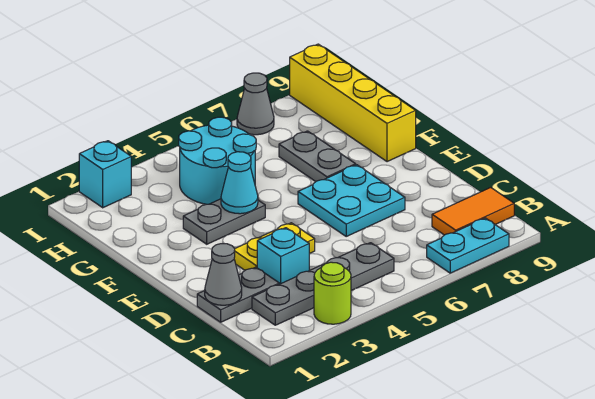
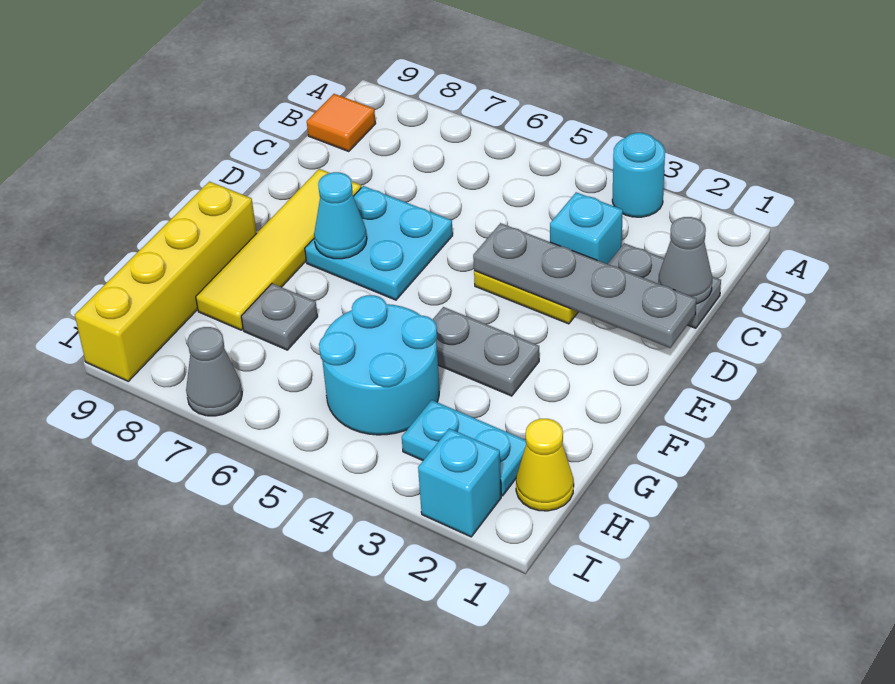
lime 1x1 round brick [314,262,351,324] -> cyan 1x1 round brick [612,133,665,217]
cyan 1x2 plate [427,218,509,273] -> cyan 1x2 plate moved to [402,400,526,496]
grey 1x4 plate [252,243,394,325] -> grey 1x4 plate moved to [473,223,696,348]
orange 1x2 tile [432,188,514,235] -> orange 1x1 tile [307,94,376,152]
none -> yellow 1x4 tile [196,169,361,330]
cyan 1x1 cone [221,152,258,214] -> cyan 1x1 cone moved to [314,172,367,259]
grey 1x2 plate [279,131,356,182] -> grey 1x1 plate [241,284,318,350]
none -> yellow 1x1 cone [516,419,574,511]

